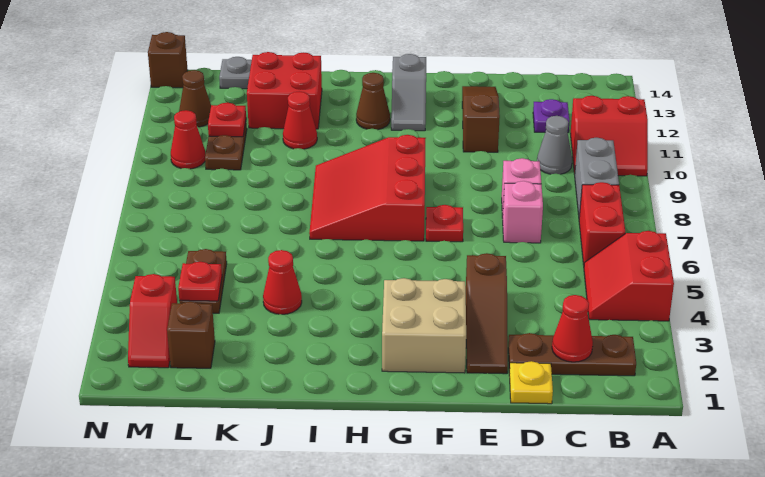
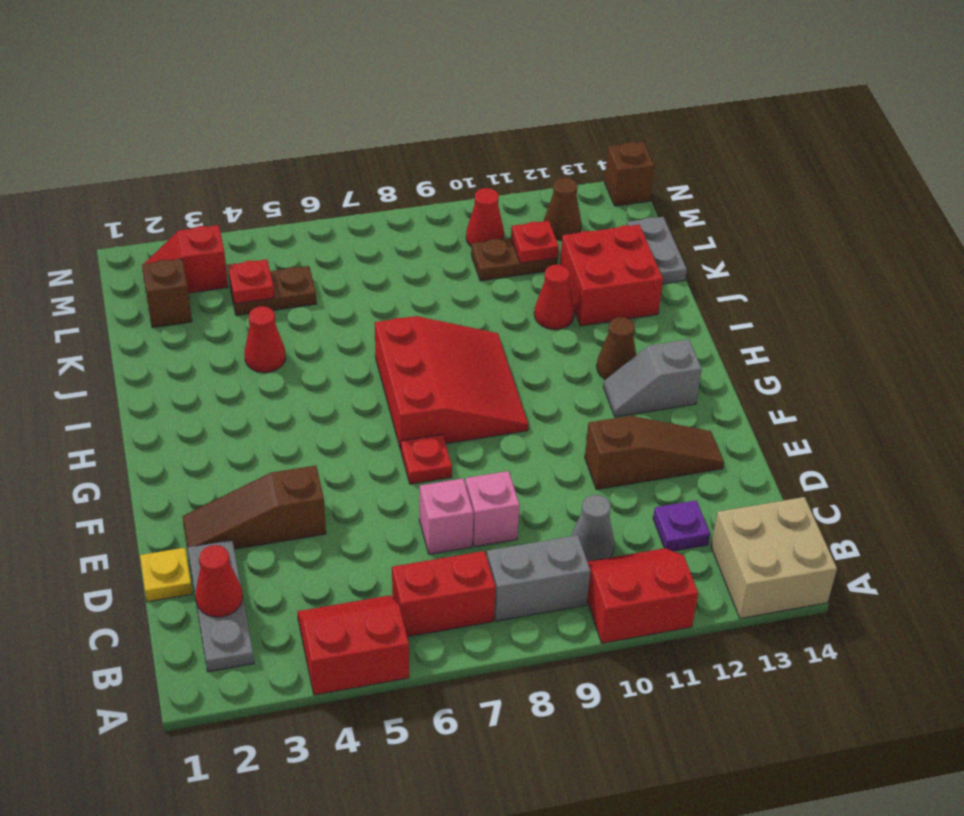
red 2x2 slope [570,96,648,176] -> red 2x2 slope turned to [587,548,698,643]
brown 1x3 plate [508,333,636,376] -> grey 1x3 plate [187,540,254,672]
tan 2x2 brick [382,278,466,373] -> tan 2x2 brick moved to [711,497,837,618]
red 3x3 slope [309,135,426,241] -> red 3x3 slope turned to [375,316,528,450]

